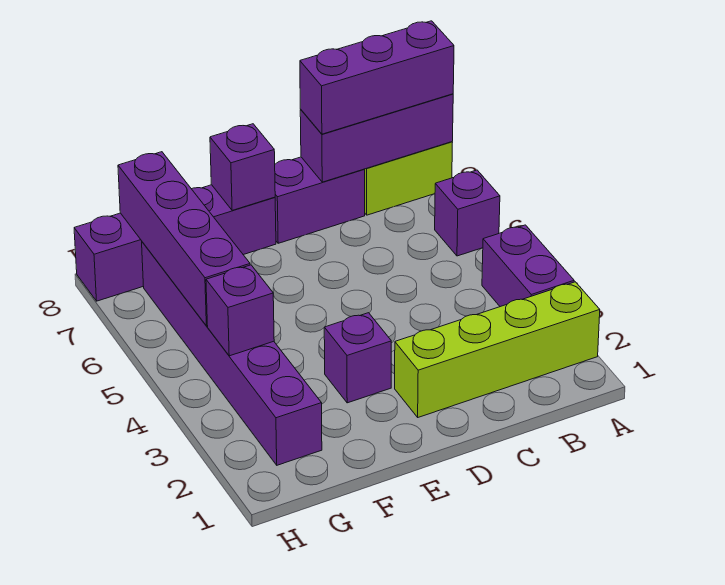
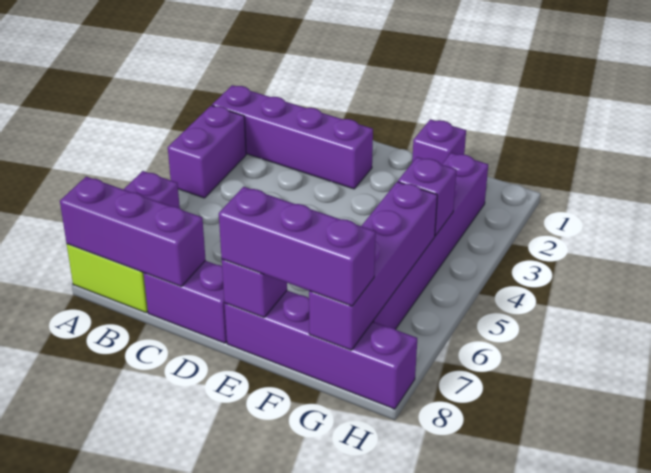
lime 1x4 brick [395,282,600,417] -> purple 1x4 brick [212,85,373,189]
purple 1x3 brick [300,21,454,134] -> purple 1x3 brick moved to [219,187,376,306]
purple 1x1 brick [324,313,391,403] -> purple 1x1 brick moved to [412,119,466,165]

